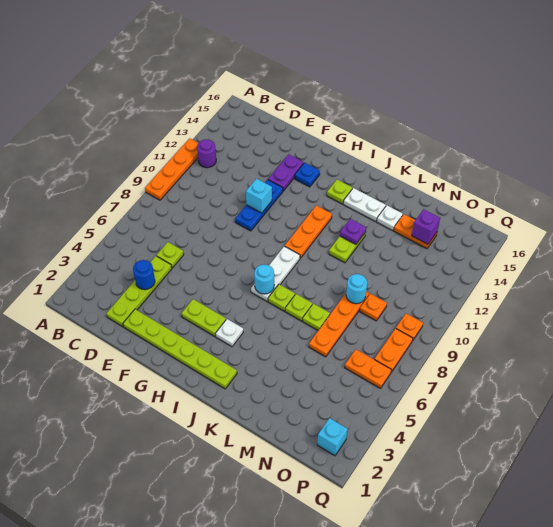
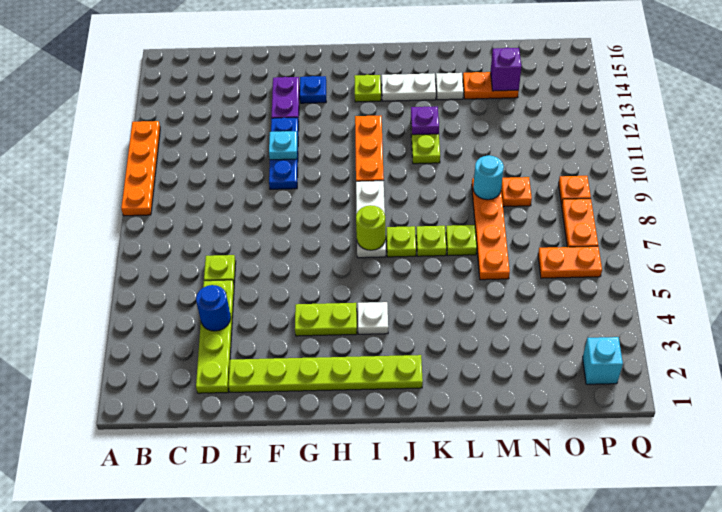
purple 1x1 round brick [197,139,216,168] -> none
cyan 1x1 brick [246,179,272,213] -> cyan 1x1 plate [269,131,297,160]
cyan 1x1 round brick [254,265,274,294] -> lime 1x1 round brick [356,205,385,250]

